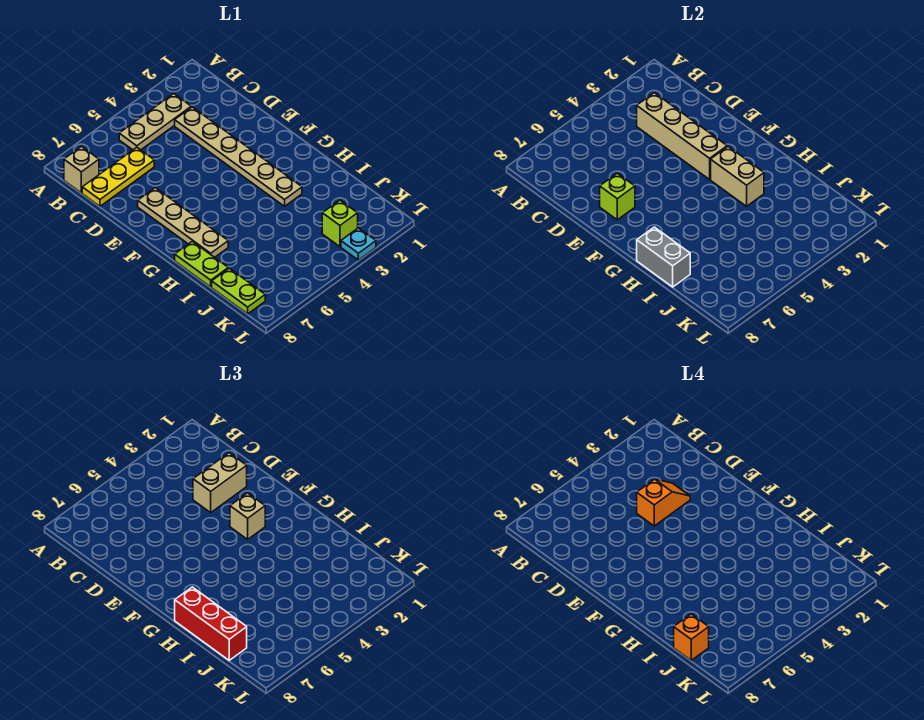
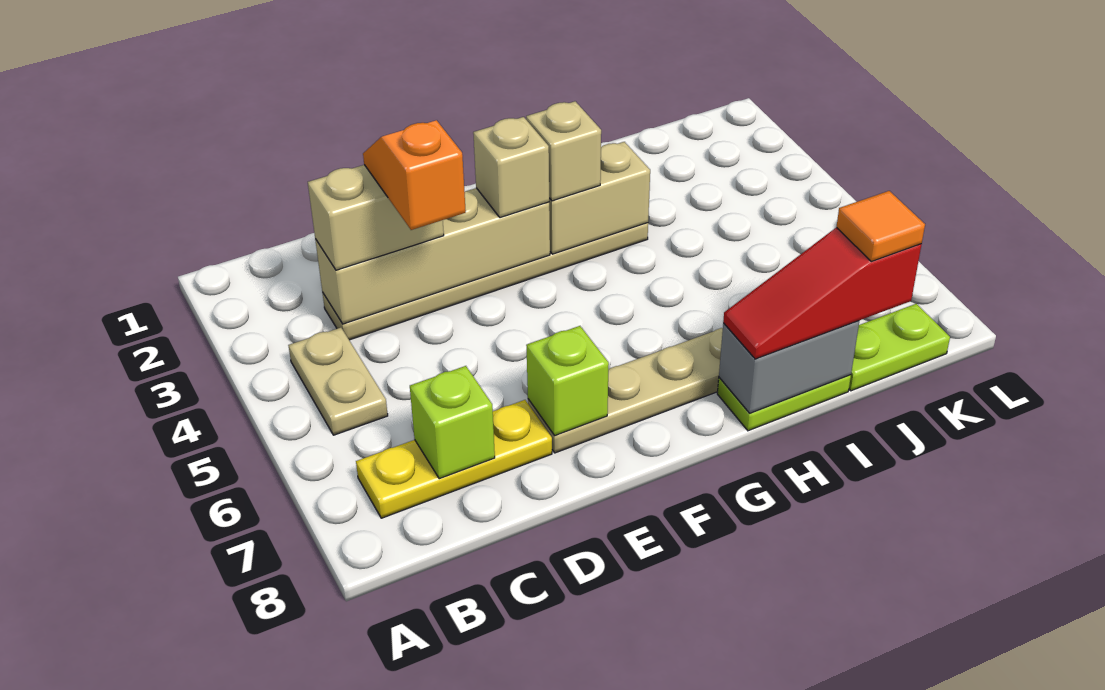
tan 1x3 plate [119,94,191,150] -> tan 1x2 plate [288,328,388,435]
tan 1x1 brick [64,147,99,193] -> tan 1x1 brick moved to [526,101,601,201]
yellow 1x3 plate [82,147,154,206] -> yellow 1x3 plate turned to [356,400,552,518]
tan 1x2 brick [193,453,247,512] -> tan 1x2 brick turned to [308,165,444,270]
red 1x3 brick [175,587,247,660] -> red 1x3 slope [723,228,921,359]
orange 1x1 brick [674,614,709,660] -> orange 1x1 tile [837,191,925,262]
lime 1x1 brick [322,200,358,247] -> lime 1x1 brick moved to [410,366,495,479]
cyan 1x1 plate [341,228,376,260] -> none

